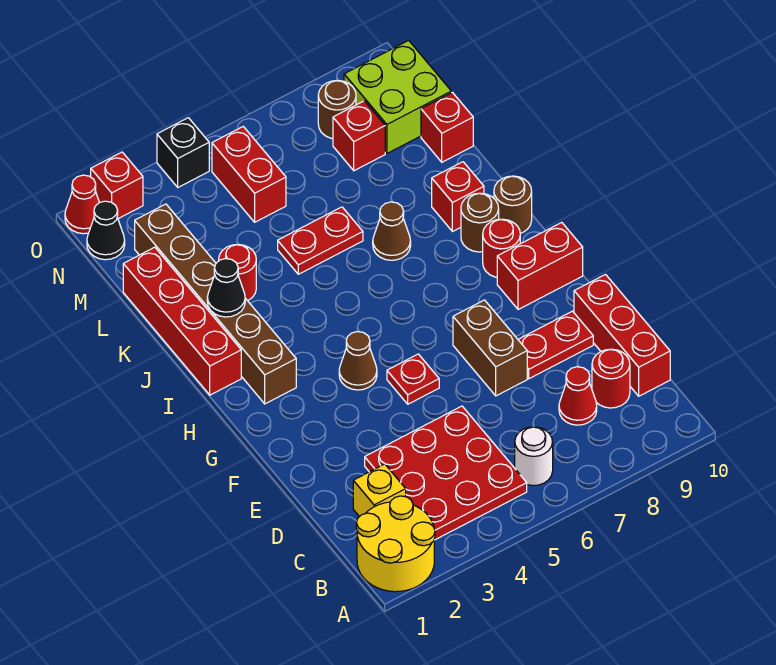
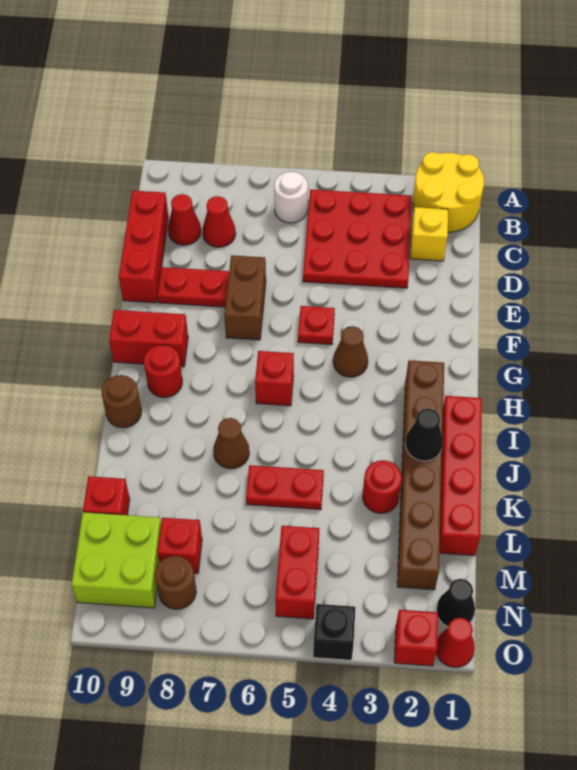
red 1x1 round brick [592,349,630,408] -> red 1x1 cone [168,194,201,245]
brown 1x1 round brick [461,193,499,252] -> none
red 1x1 brick [432,162,484,232] -> red 1x1 brick moved to [255,351,294,406]

